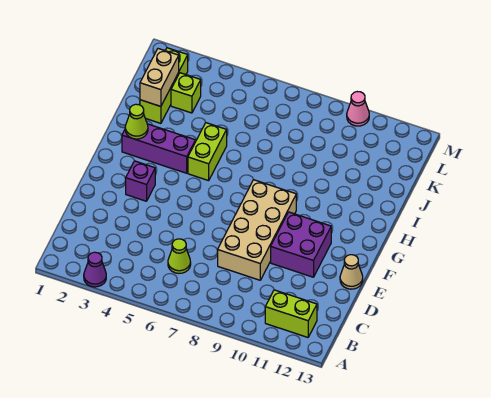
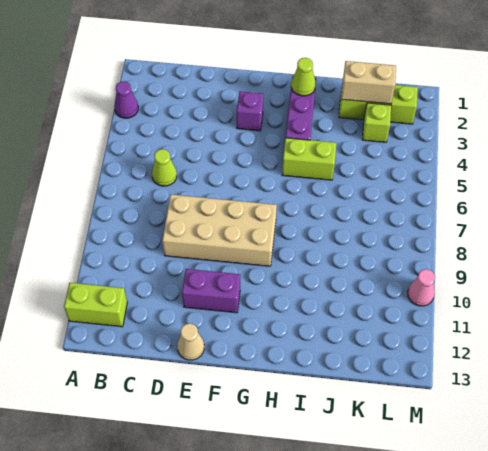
lime 1x2 brick [265,290,317,337] -> lime 1x2 brick turned to [64,283,127,327]
purple 2x2 brick [271,212,331,277] -> purple 1x2 brick [182,269,240,313]

